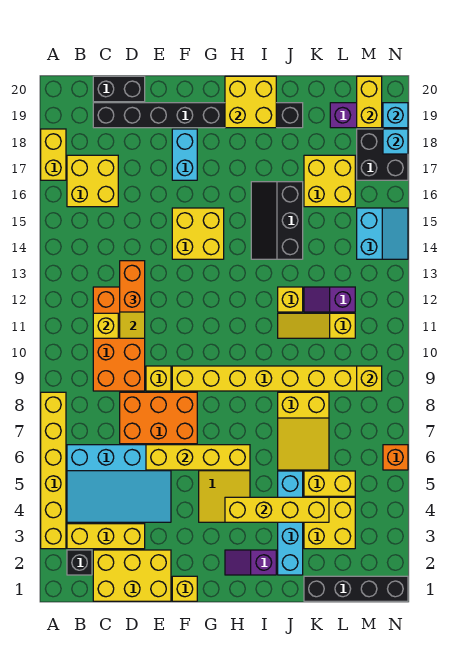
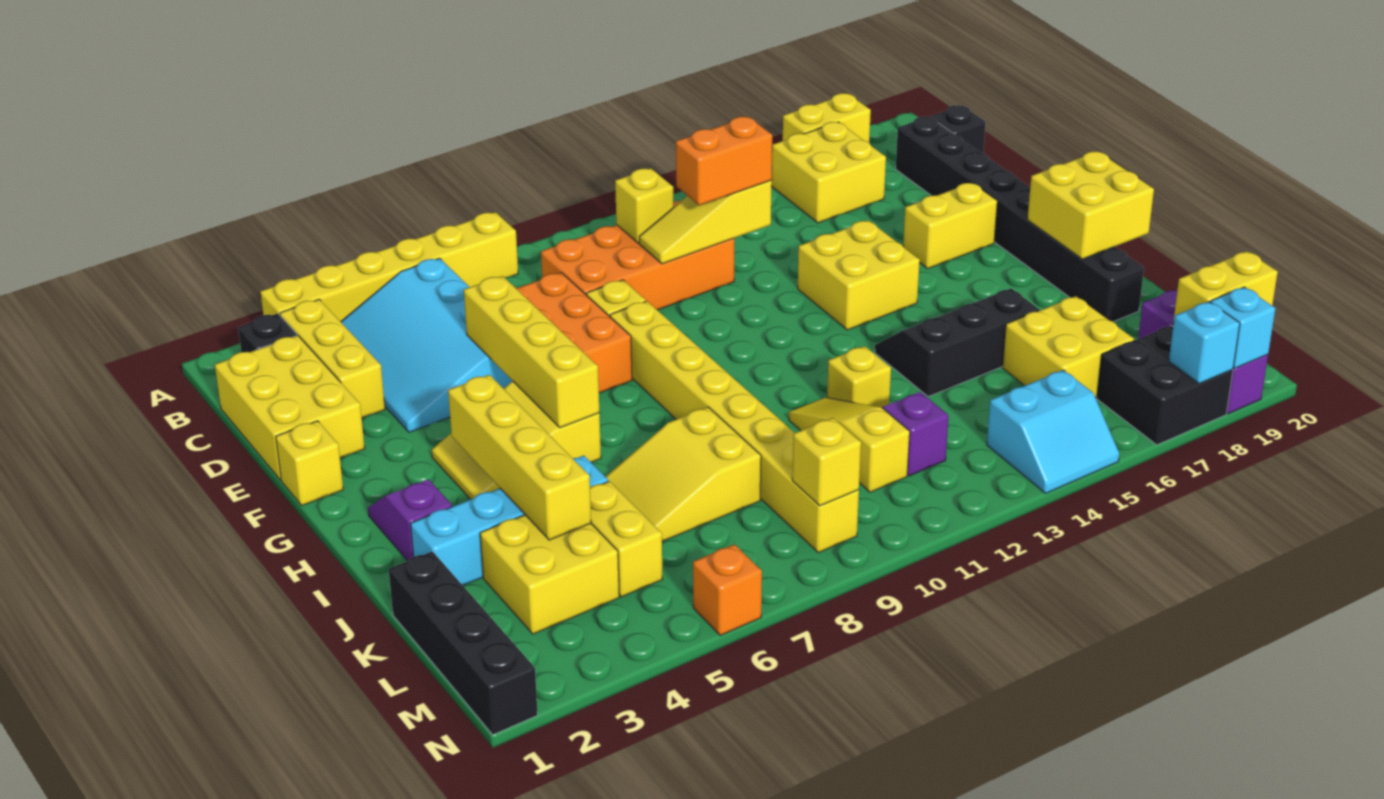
black 1x2 brick [93,76,145,102] -> black 1x1 brick [931,105,986,153]
cyan 1x2 brick [172,129,197,180] -> yellow 1x2 brick [903,183,997,269]

